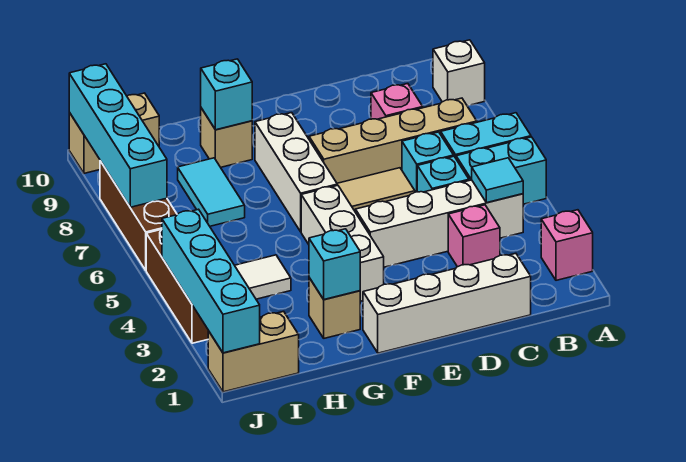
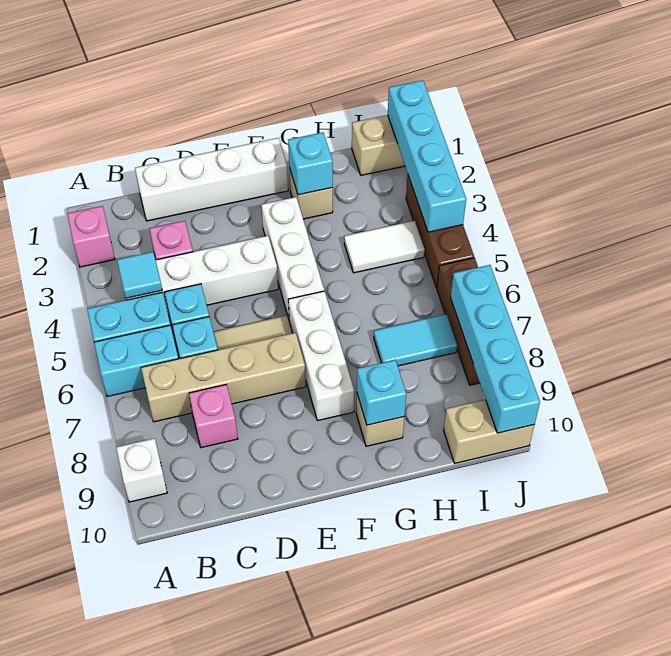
cyan 1x2 tile [178,158,245,226] -> cyan 1x2 tile turned to [374,314,457,366]

